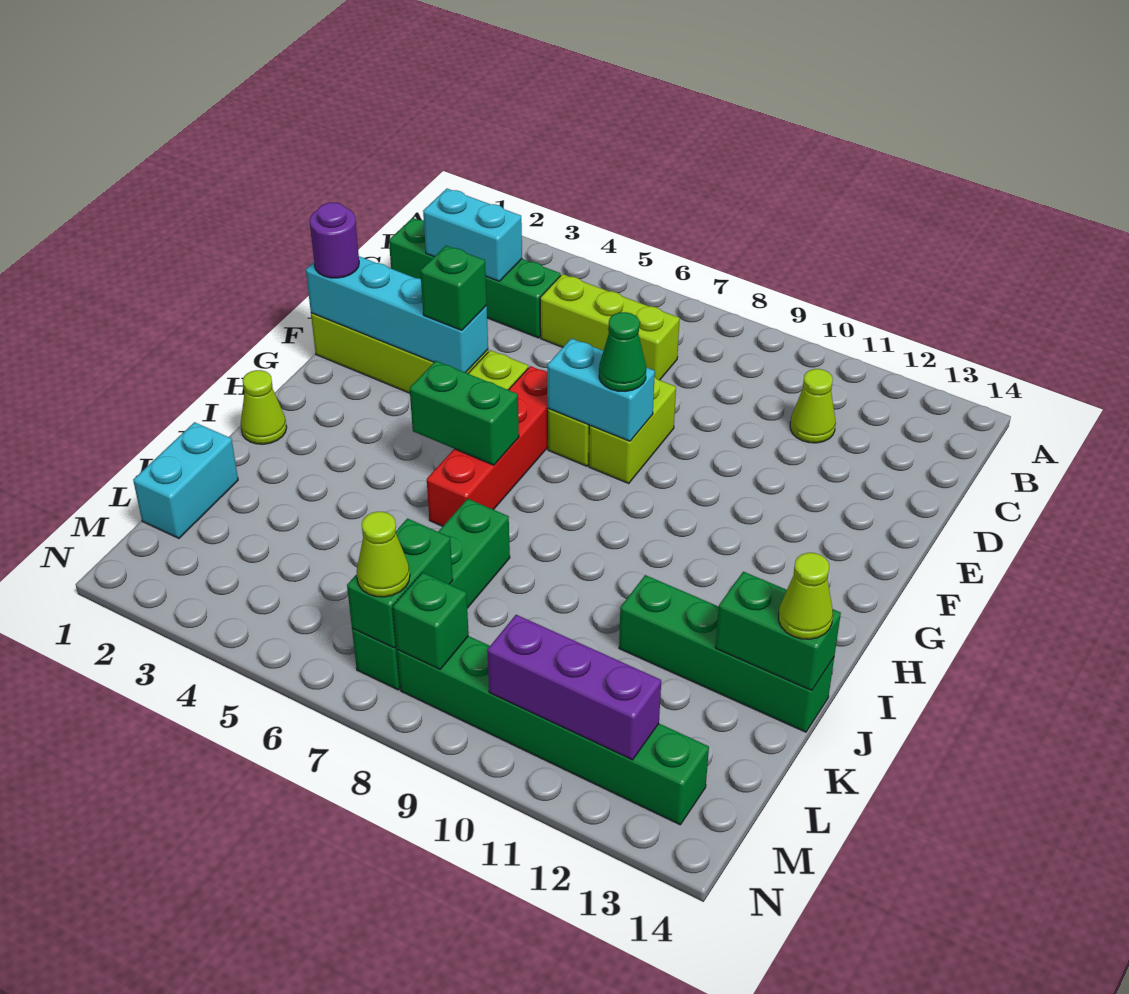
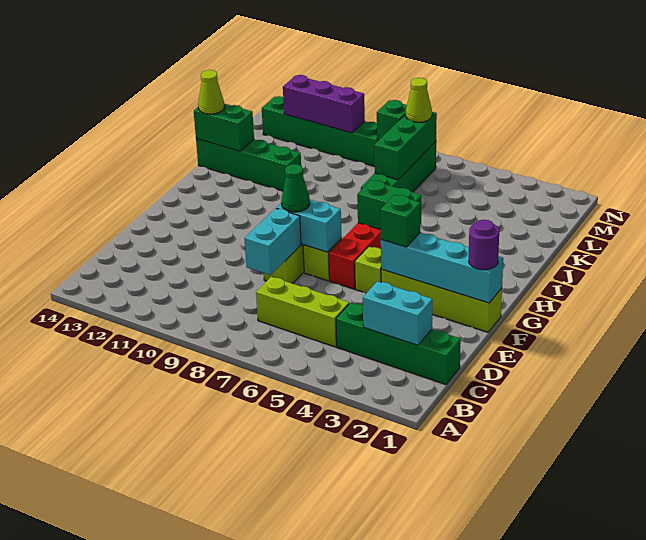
lime 1x1 cone [790,369,836,443] -> none
lime 1x1 cone [241,370,287,444] -> none
cyan 1x2 brick [133,422,238,538] -> cyan 1x2 brick moved to [244,208,301,275]
green 1x2 brick [347,518,453,648] -> green 1x3 brick [374,112,437,180]

